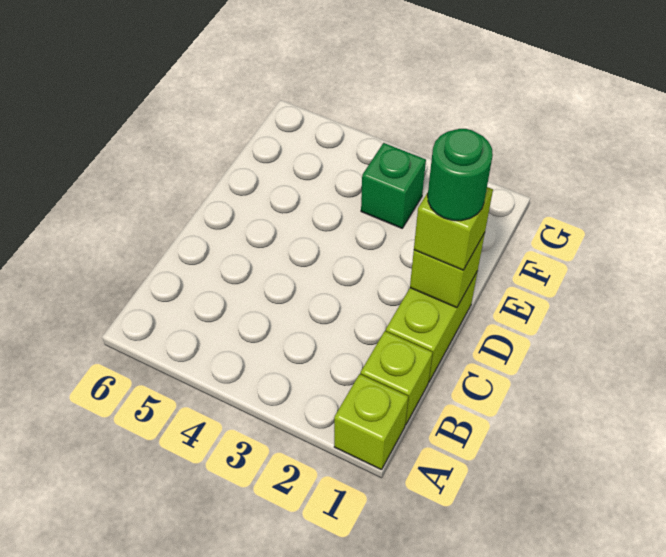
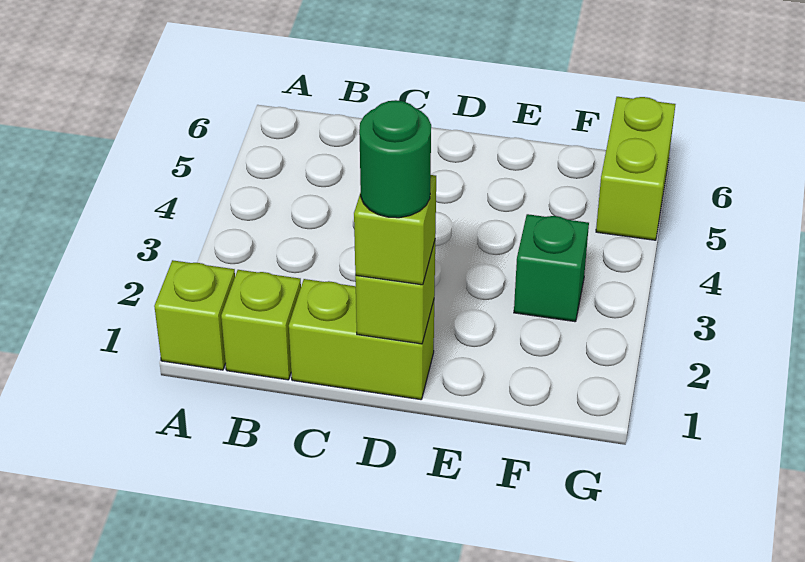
none -> lime 1x2 brick [596,97,676,240]

